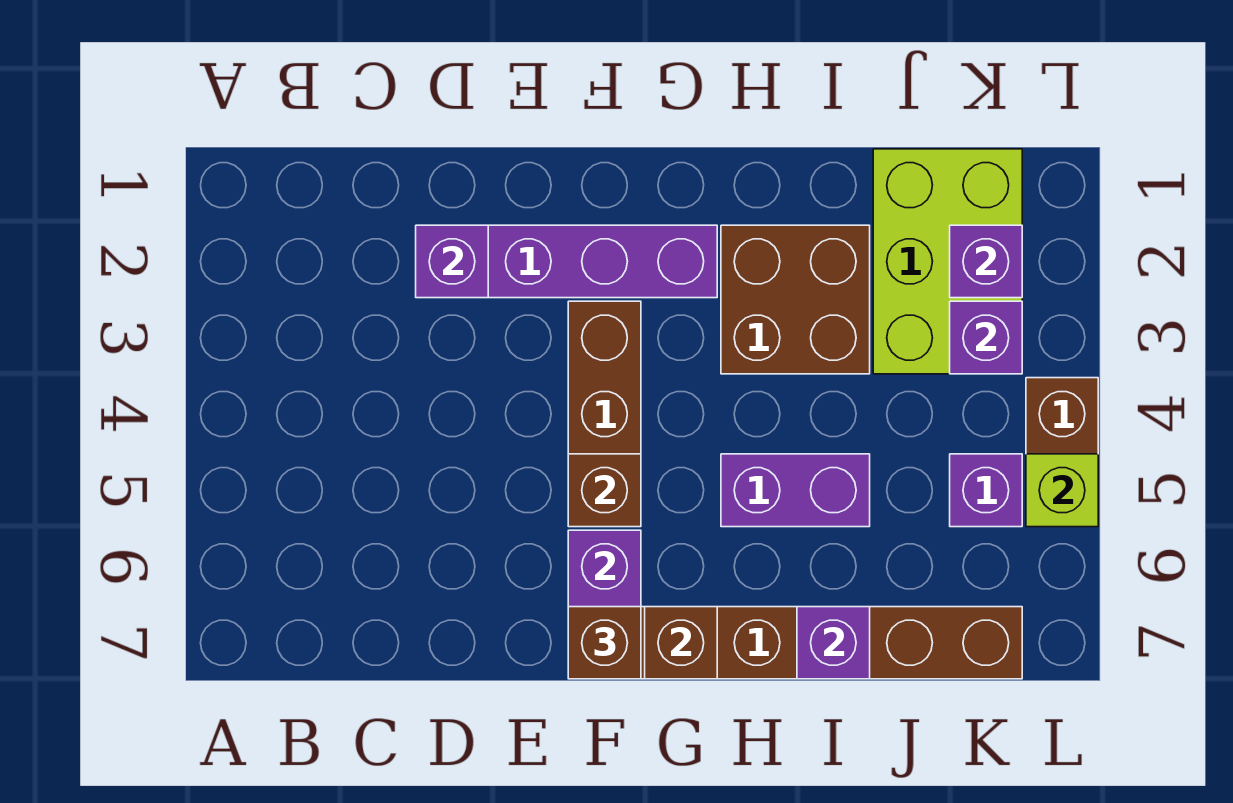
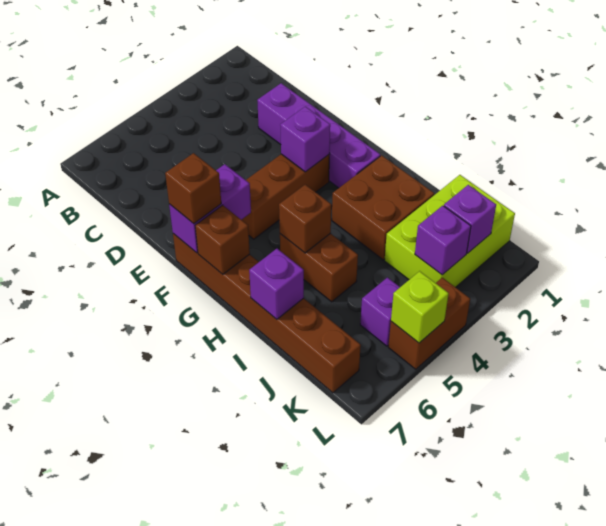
purple 1x1 brick [416,225,488,298] -> purple 1x1 brick moved to [280,106,330,172]
brown 1x1 brick [568,454,641,527] -> brown 1x1 brick moved to [279,185,331,253]
purple 1x2 brick [721,454,870,527] -> brown 1x2 brick [280,233,358,302]

